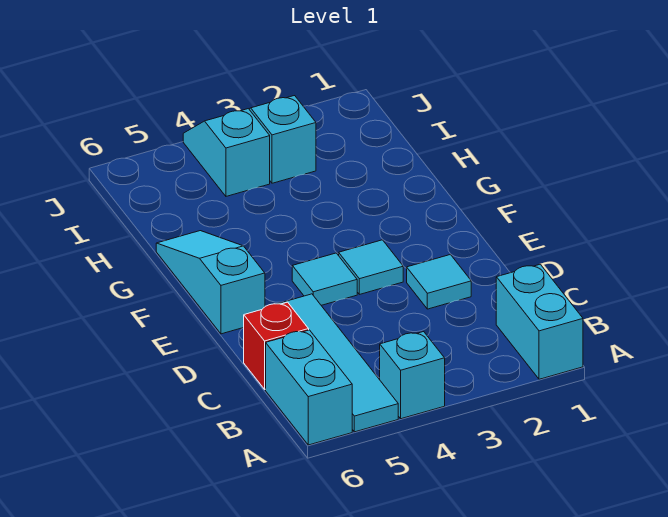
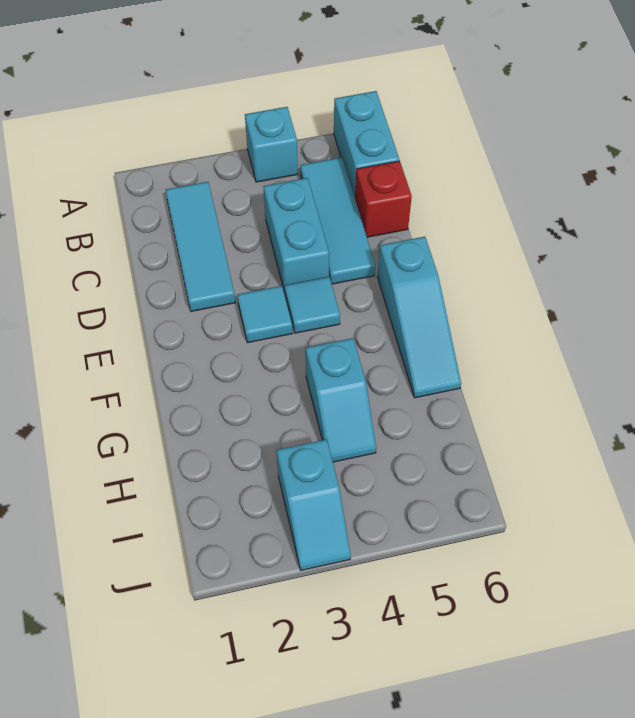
cyan 1x2 brick [496,264,583,379] -> cyan 1x2 brick moved to [263,178,329,293]
cyan 1x4 tile [278,294,398,432] -> cyan 1x3 tile [300,157,375,284]
cyan 1x1 tile [407,254,471,309] -> cyan 1x3 tile [166,182,236,311]
cyan 1x2 slope [183,109,270,196] -> cyan 1x2 slope moved to [306,338,376,462]

